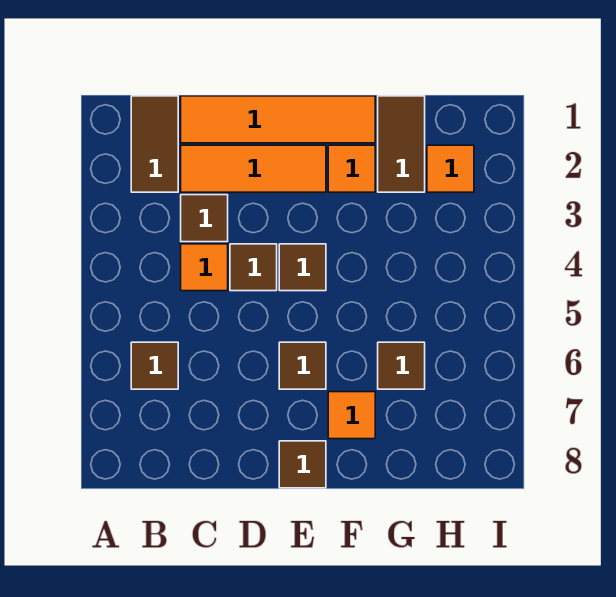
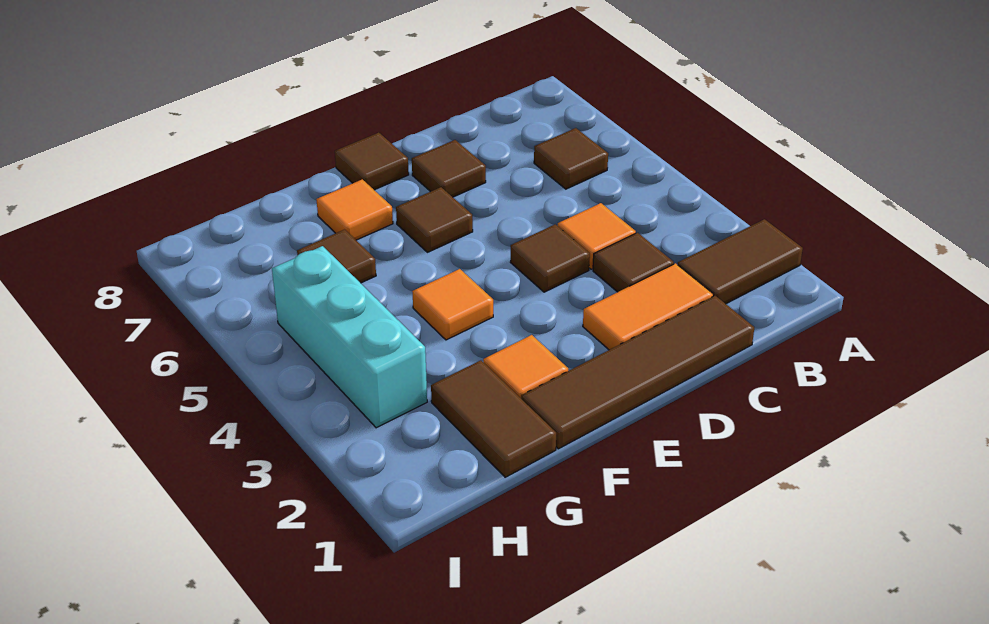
brown 1x2 tile [131,96,178,192] -> brown 1x2 tile turned to [678,219,803,304]
orange 1x4 tile [181,96,375,143] -> brown 1x4 tile [521,296,754,449]
orange 1x3 tile [181,145,326,192] -> orange 1x2 tile [583,263,713,350]
brown 1x1 tile [279,244,326,291] -> brown 1x1 tile moved to [412,140,486,197]
orange 1x1 tile [427,145,474,192] -> orange 1x1 tile moved to [412,269,493,340]
none -> cyan 1x3 brick [272,246,427,428]

